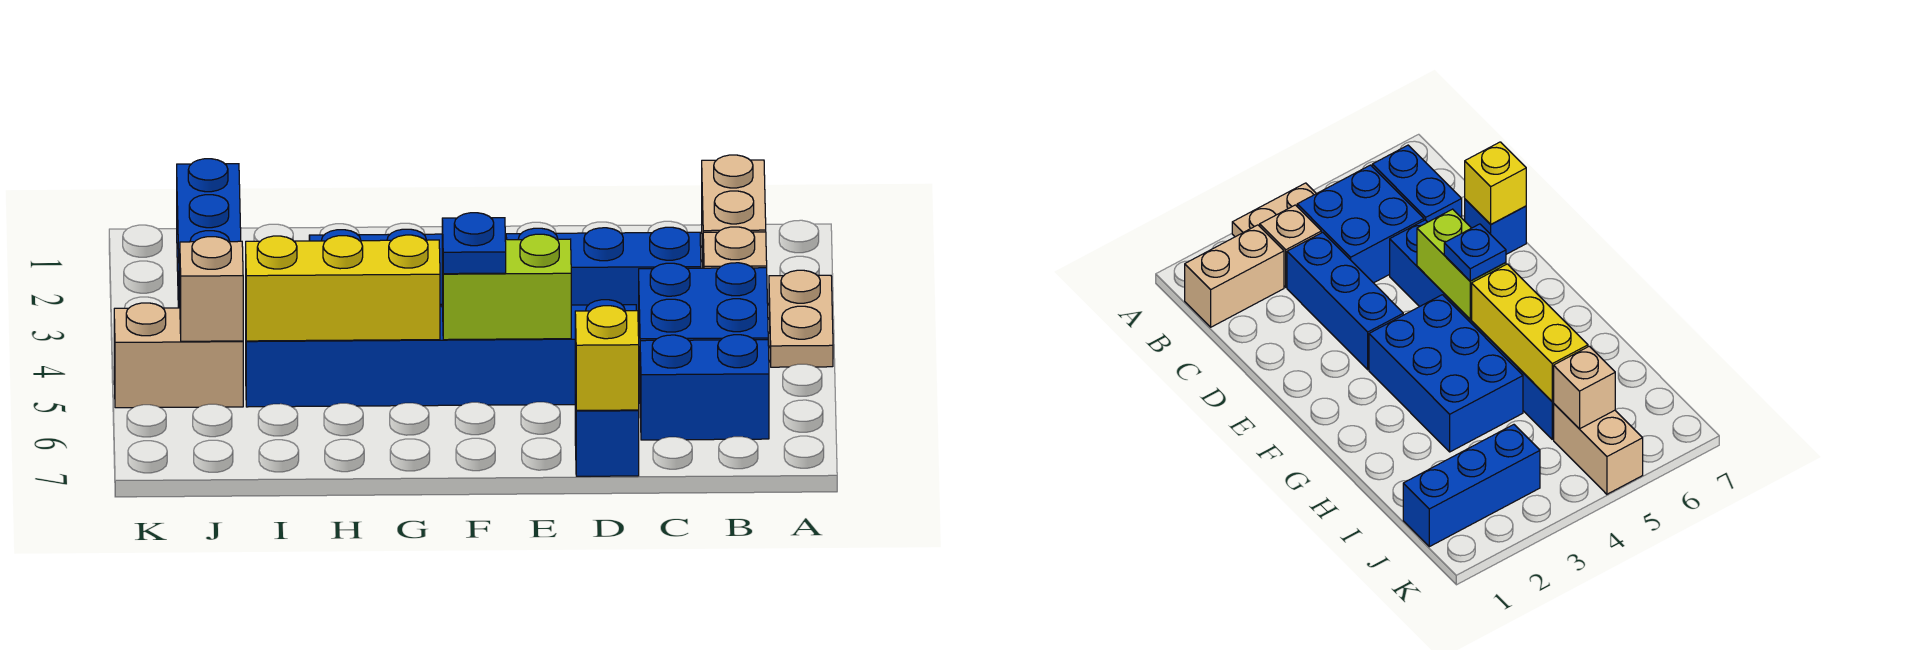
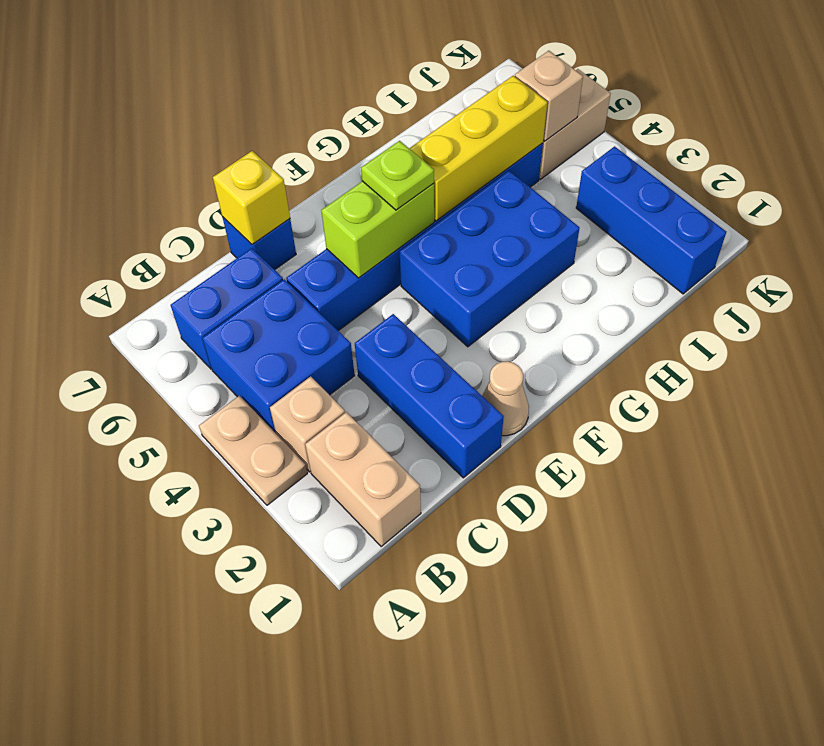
blue 1x3 brick [506,227,701,332] -> blue 1x3 brick turned to [355,314,504,478]
none -> tan 1x1 cone [482,361,529,436]
blue 1x1 plate [442,213,506,274] -> lime 1x1 plate [361,141,434,210]

